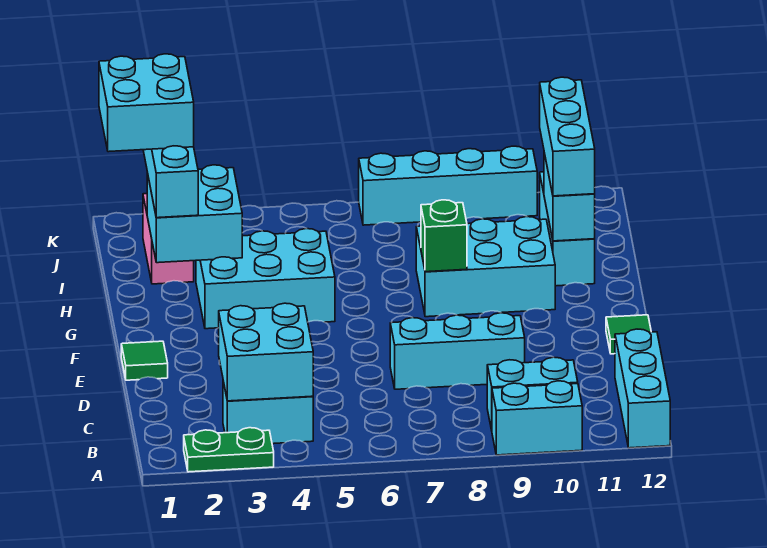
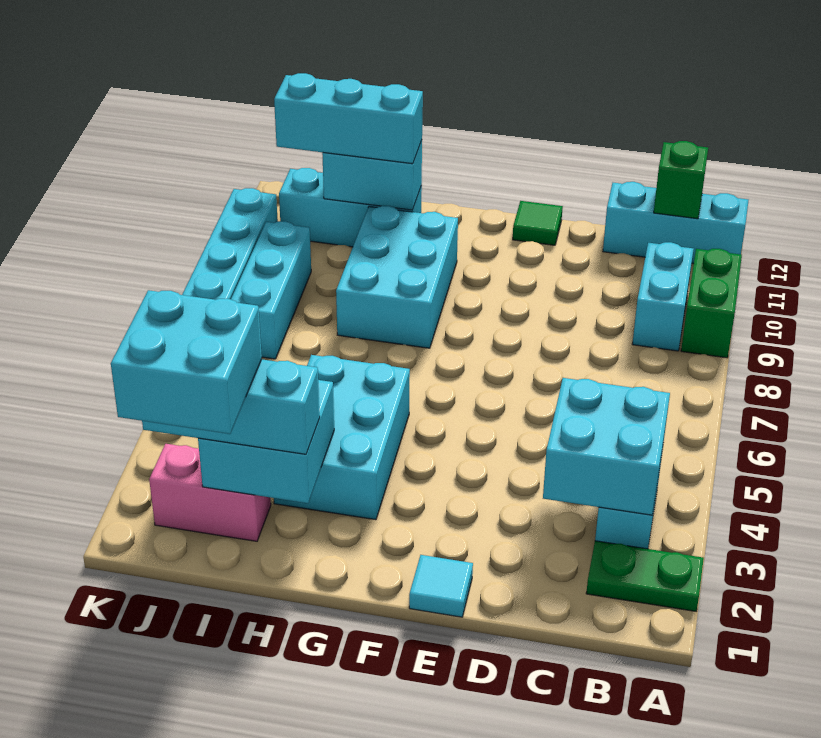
green 1x2 plate [184,428,274,472] -> green 1x2 plate turned to [586,541,704,611]
cyan 1x2 brick [492,381,582,455] -> green 1x2 brick [681,249,742,358]
cyan 1x3 brick [390,313,525,389] -> cyan 1x3 brick moved to [231,221,311,359]
green 1x1 tile [121,341,168,380] -> cyan 1x1 tile [409,555,473,617]
green 1x1 brick [421,200,467,272] -> green 1x1 brick moved to [654,141,708,219]

